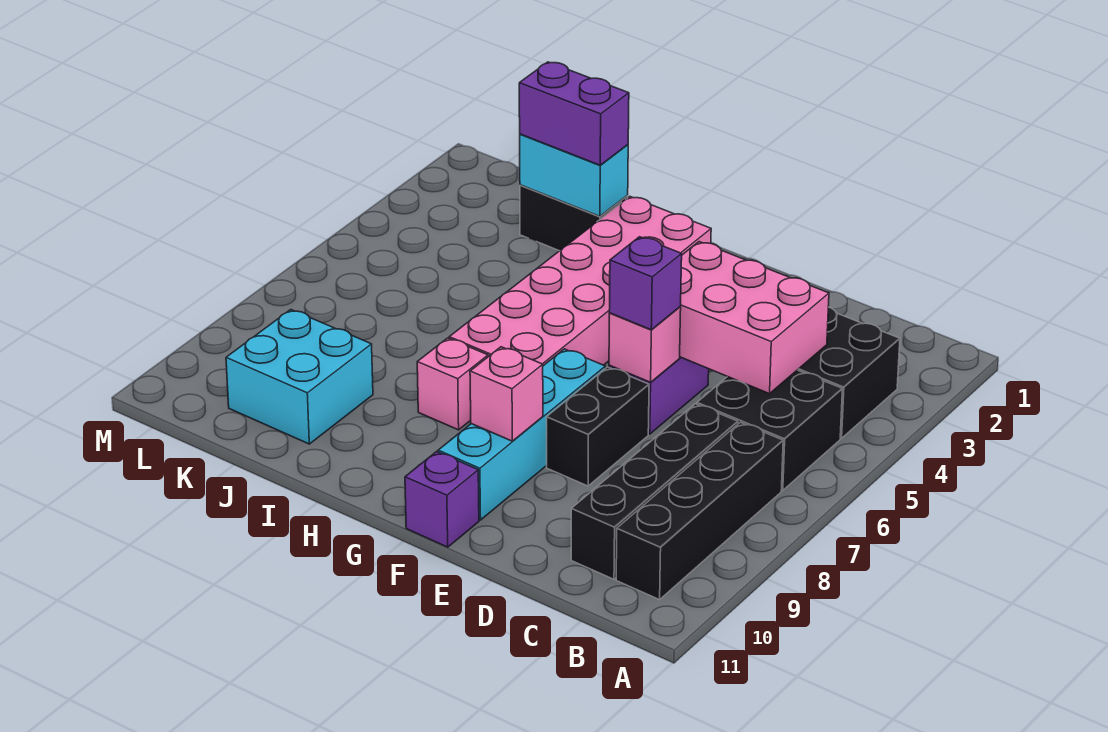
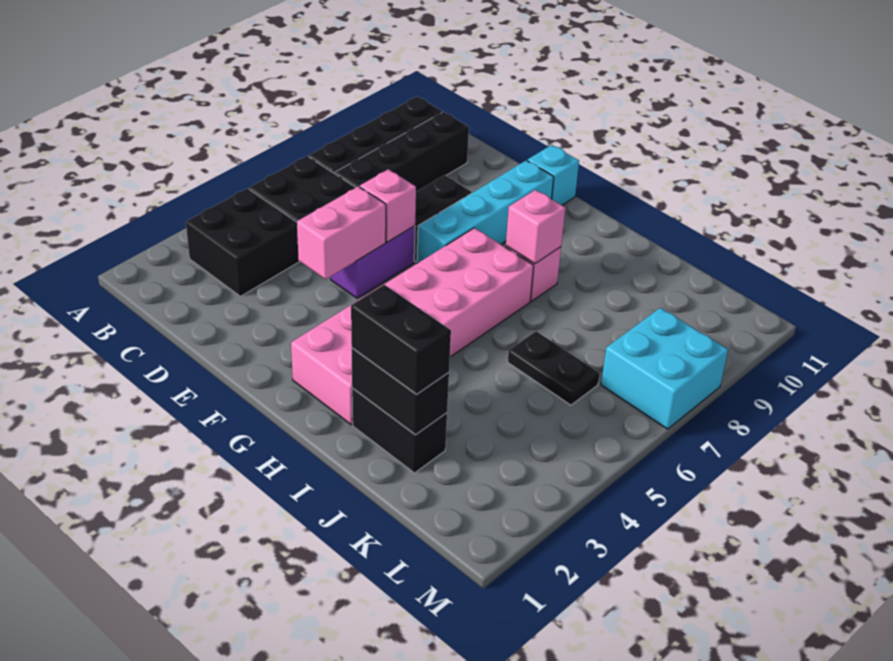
pink 2x3 brick [680,242,829,394] -> pink 1x2 brick [297,186,386,279]
purple 1x1 brick [609,237,682,330] -> none
pink 1x1 brick [470,347,543,441] -> pink 1x1 brick moved to [506,190,565,264]
purple 1x1 brick [405,452,479,547] -> cyan 1x1 brick [527,145,579,205]
cyan 1x2 brick [520,134,628,216] -> black 1x2 brick [352,348,449,435]
purple 1x2 brick [519,62,629,165] -> black 1x2 brick [351,285,451,394]
none -> black 1x2 plate [508,331,600,405]
cyan 2x2 brick [226,310,373,444] -> cyan 2x2 brick moved to [601,308,728,429]

